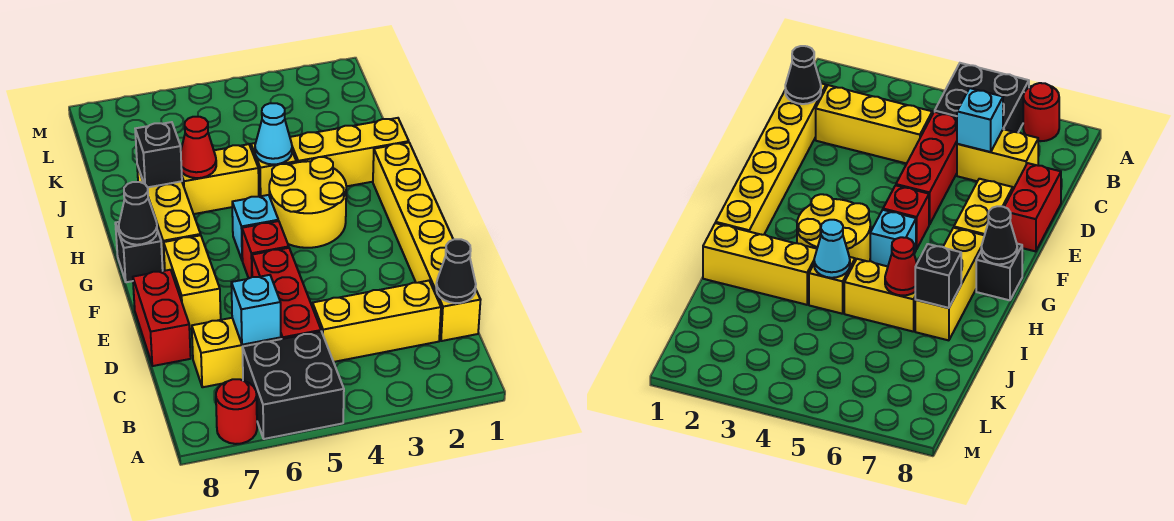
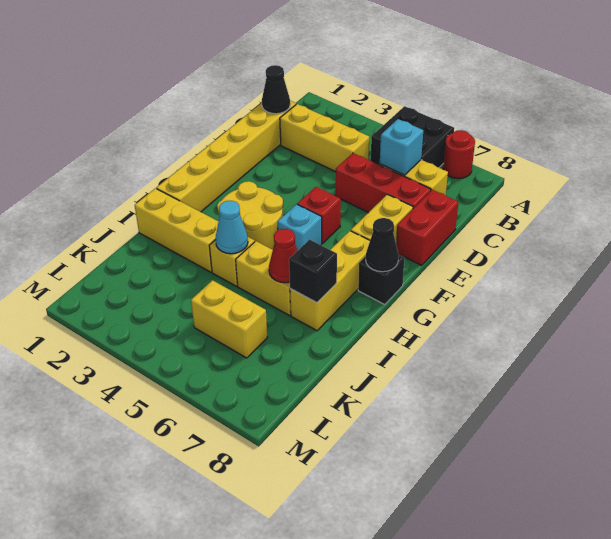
red 1x3 brick [252,248,321,339] -> red 1x3 brick turned to [335,153,431,213]
none -> yellow 1x2 brick [191,280,267,358]

